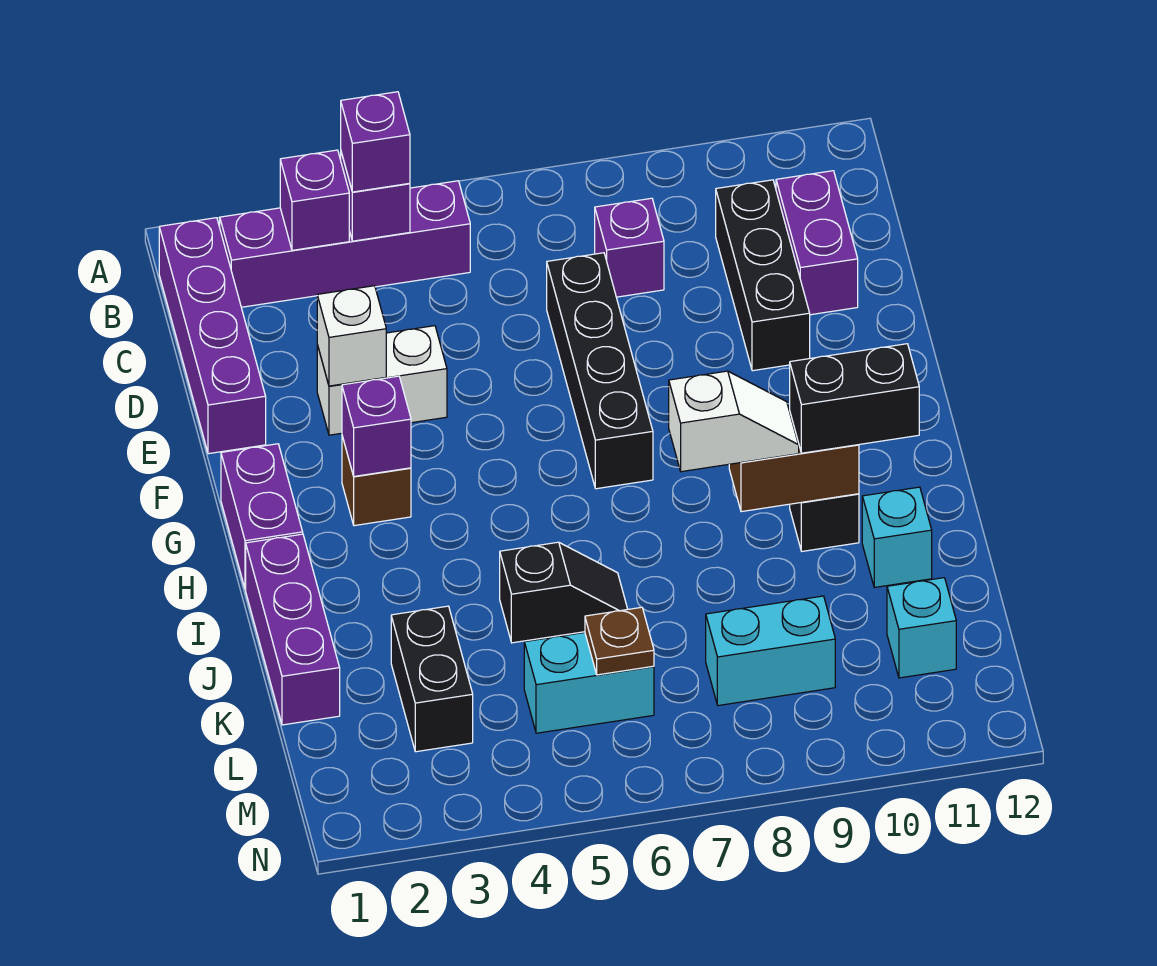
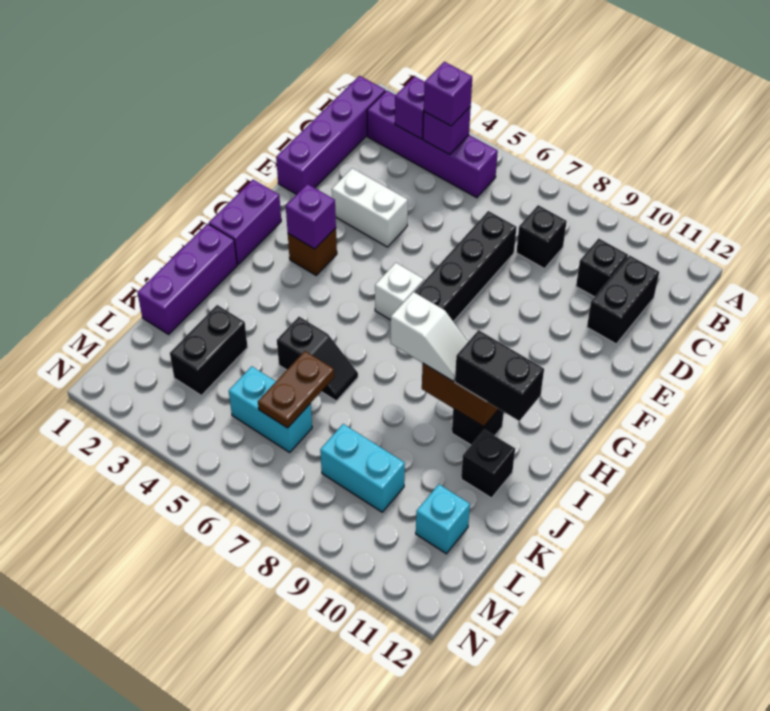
purple 1x1 brick [595,198,664,297] -> black 1x1 brick [516,205,567,269]
black 1x3 brick [716,180,810,371] -> black 1x1 brick [576,239,628,297]
purple 1x2 brick [776,171,858,315] -> black 1x2 brick [587,255,659,344]
white 1x1 brick [317,286,386,386] -> white 1x1 brick moved to [375,263,424,320]
cyan 1x1 brick [862,487,932,587] -> black 1x1 brick [461,430,515,498]
brown 1x1 plate [585,607,654,675] -> brown 1x2 plate [258,351,334,428]

